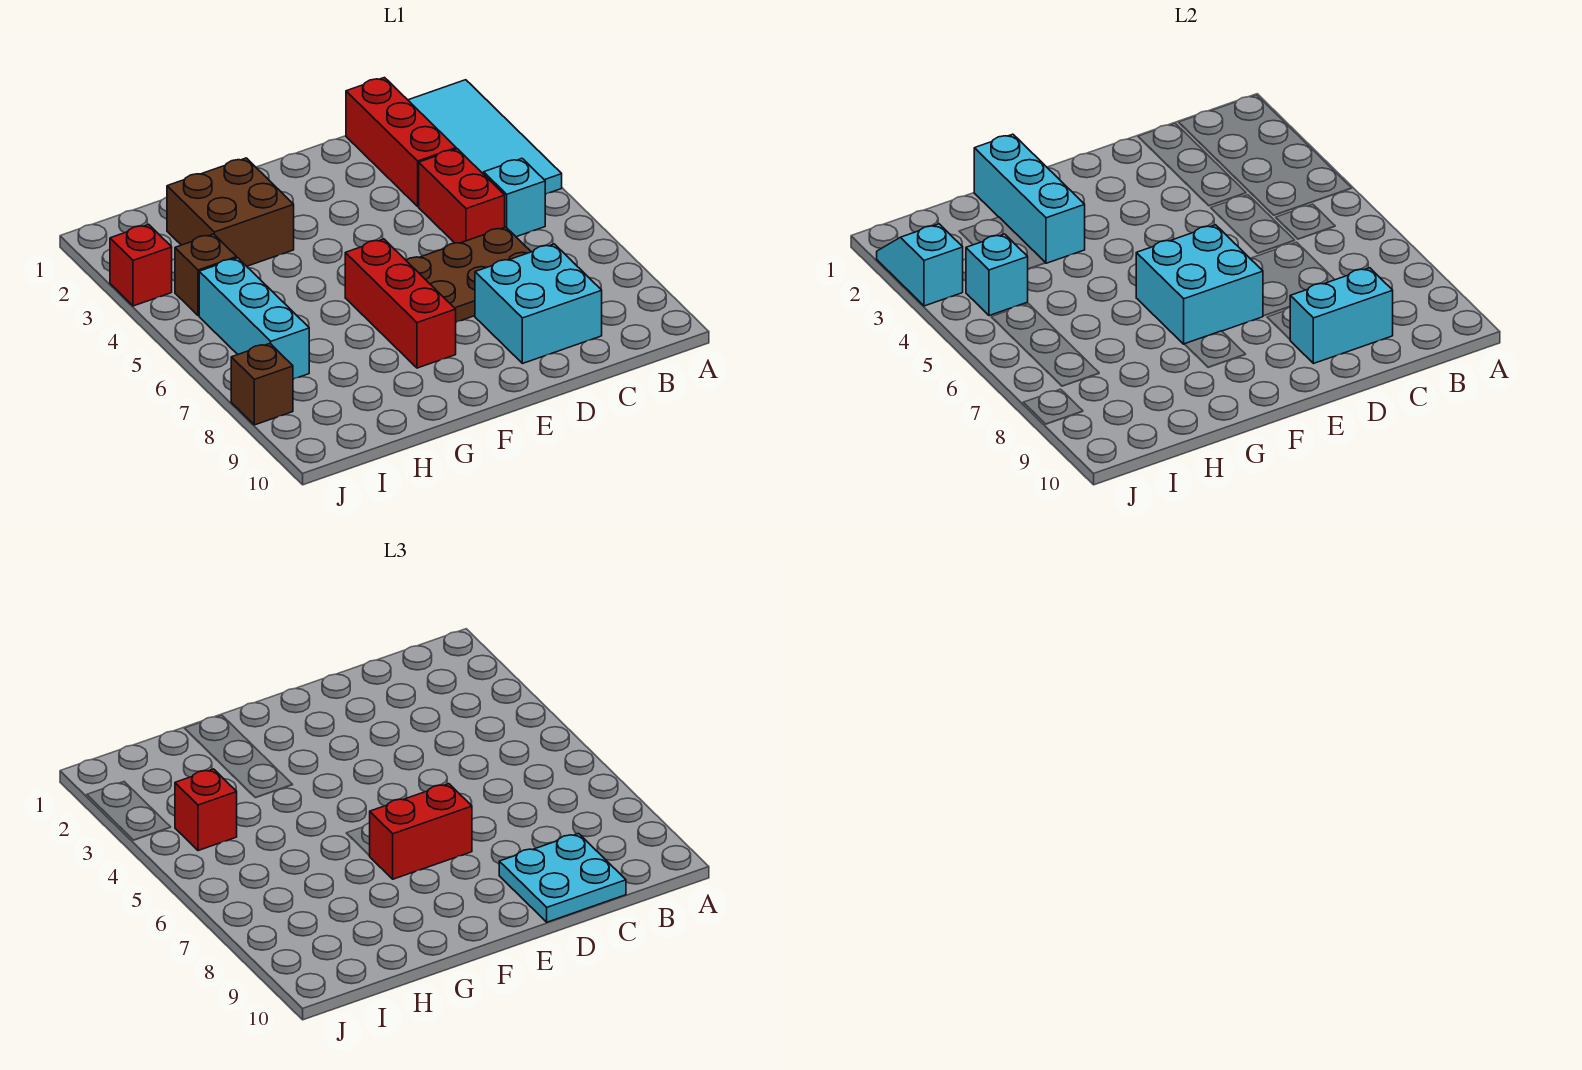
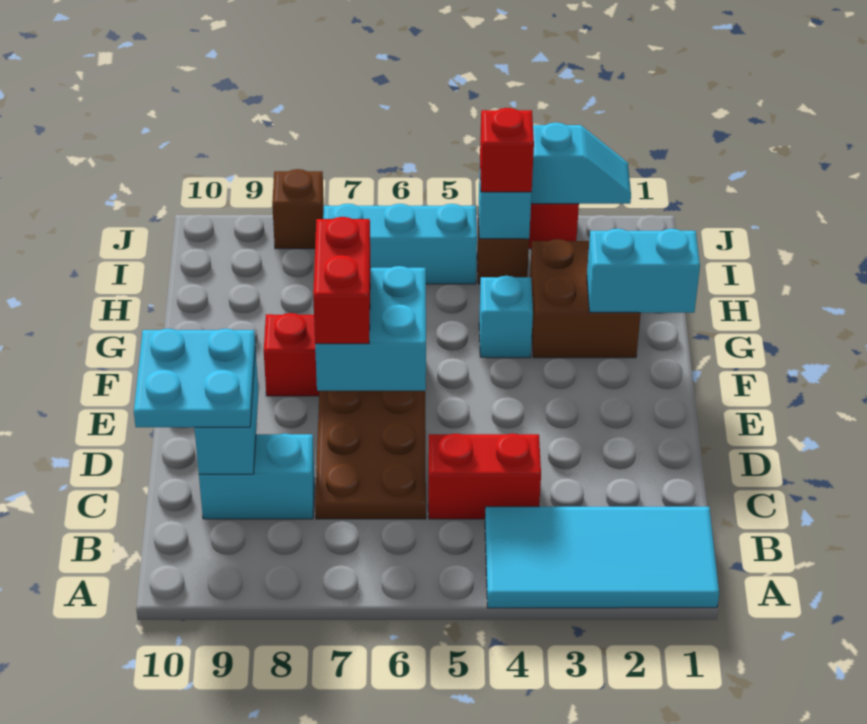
cyan 1x1 brick [484,159,545,237] -> cyan 1x1 brick moved to [479,276,533,358]
red 1x3 brick [346,78,456,206] -> none
cyan 2x2 brick [475,244,602,364] -> cyan 1x2 brick [199,434,315,519]
cyan 1x3 brick [974,134,1085,263] -> cyan 1x2 brick [587,229,700,313]

